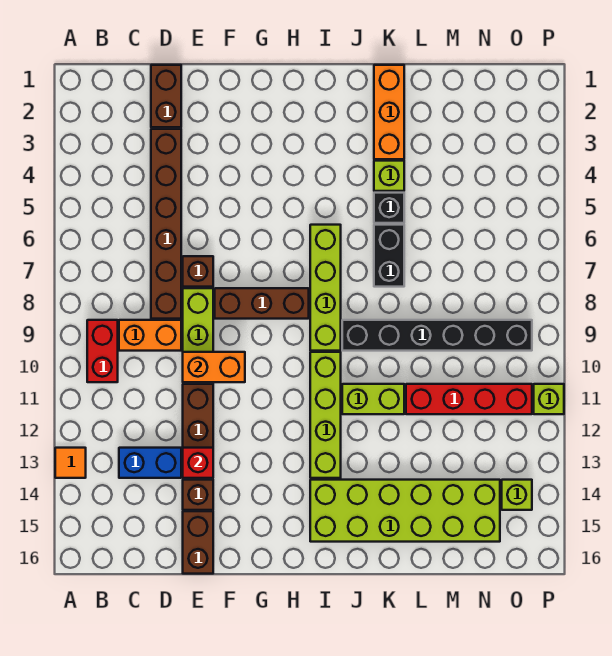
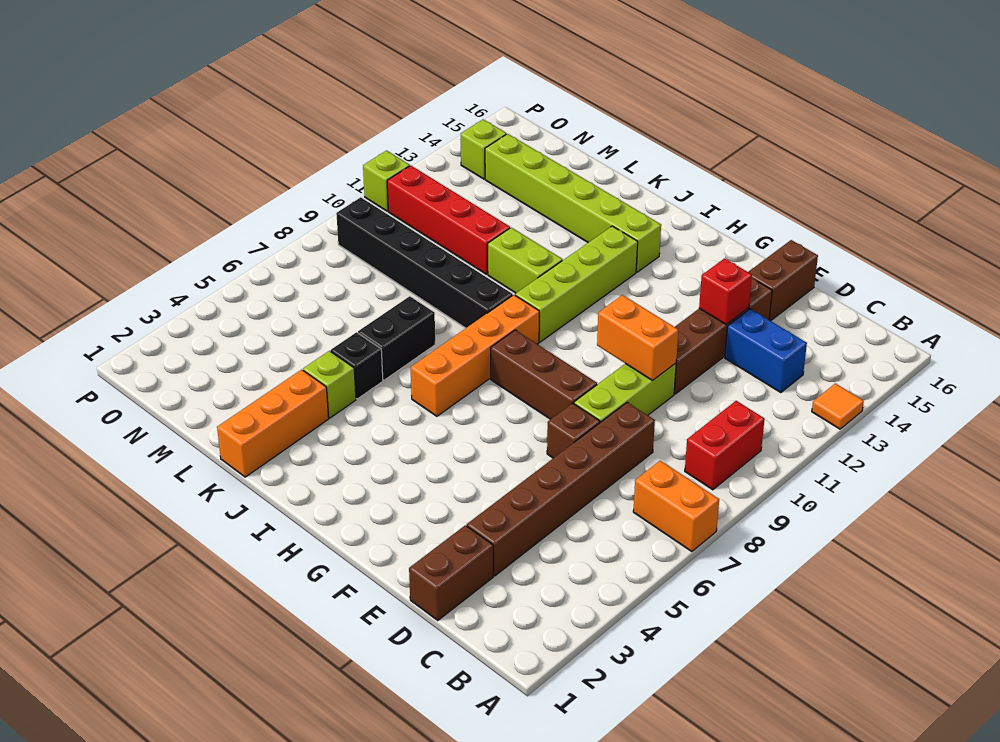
orange 1x2 brick [119,320,181,351] -> orange 1x2 brick moved to [633,461,719,552]
lime 1x4 brick [310,225,341,351] -> orange 1x4 brick [411,295,539,416]
lime 2x6 brick [310,480,500,542] -> lime 1x6 brick [485,134,661,272]

